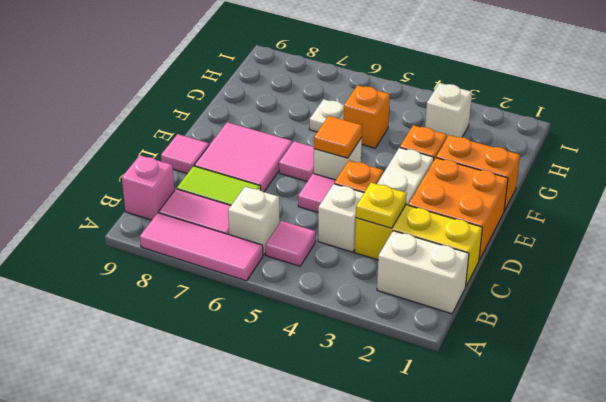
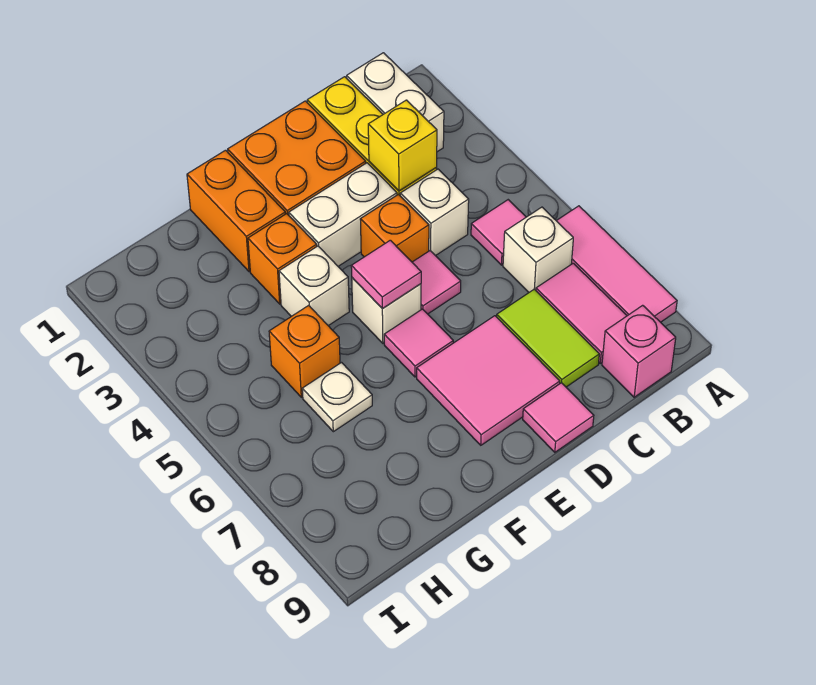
yellow 1x1 plate [356,183,407,228] -> yellow 1x1 brick [368,100,437,191]
orange 1x1 tile [314,116,362,158] -> pink 1x1 tile [351,240,421,309]
white 1x1 brick [425,83,472,137] -> white 1x1 brick moved to [279,246,349,326]

